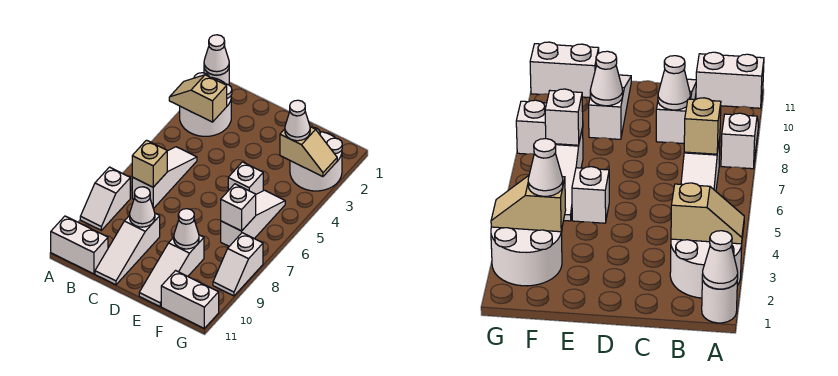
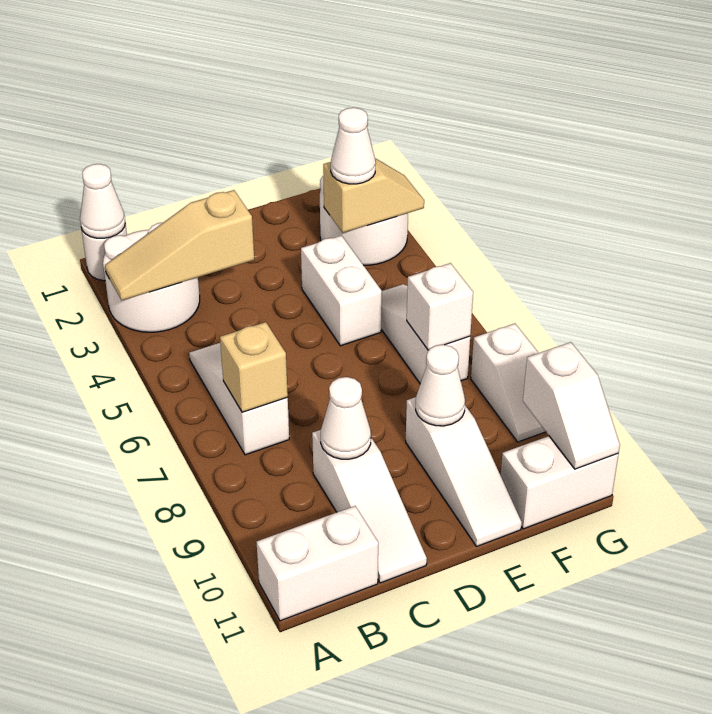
tan 1x2 slope [169,75,227,122] -> tan 1x3 slope [105,190,254,300]
white 1x2 slope [80,167,130,230] -> white 1x2 slope moved to [523,342,620,469]
white 1x1 brick [228,162,263,194] -> white 1x2 brick [301,236,382,346]

